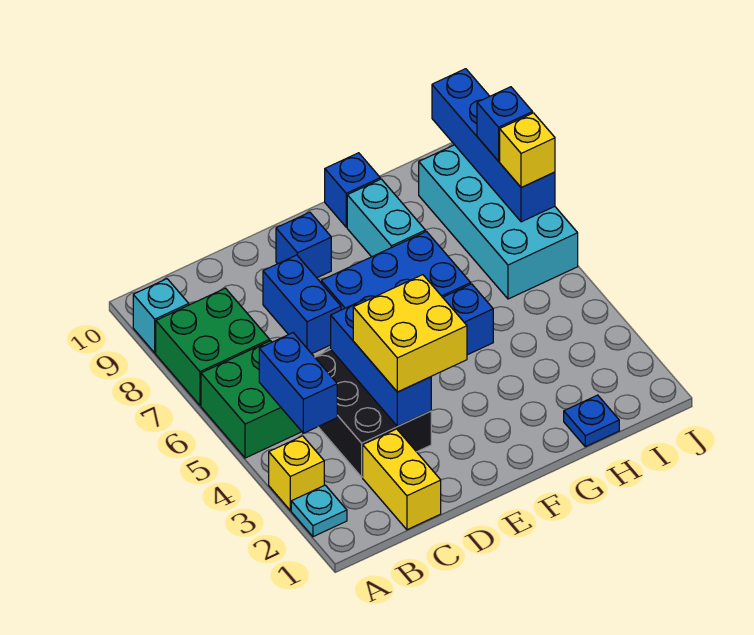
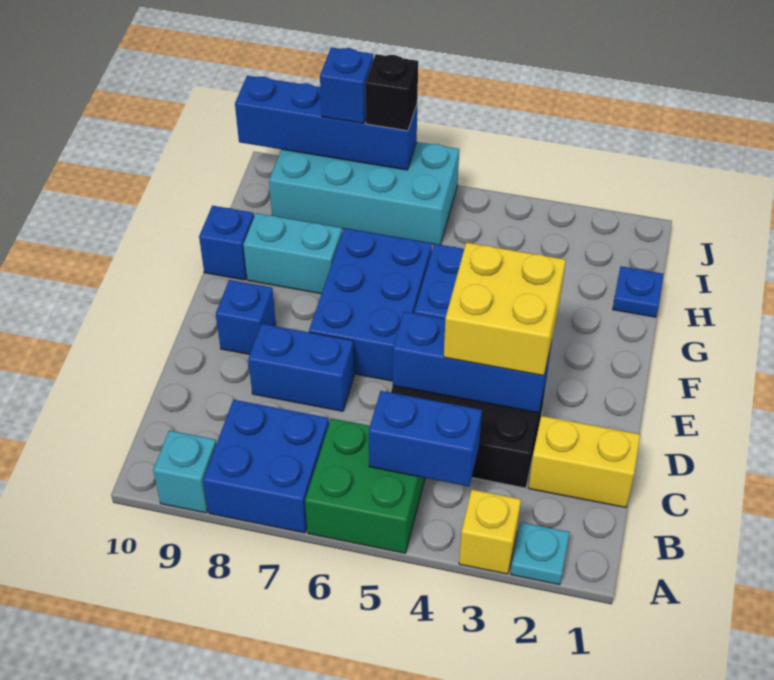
green 2x2 brick [156,288,270,406] -> blue 2x2 brick [203,400,329,533]
yellow 1x1 brick [500,113,555,188] -> black 1x1 brick [365,54,418,131]

